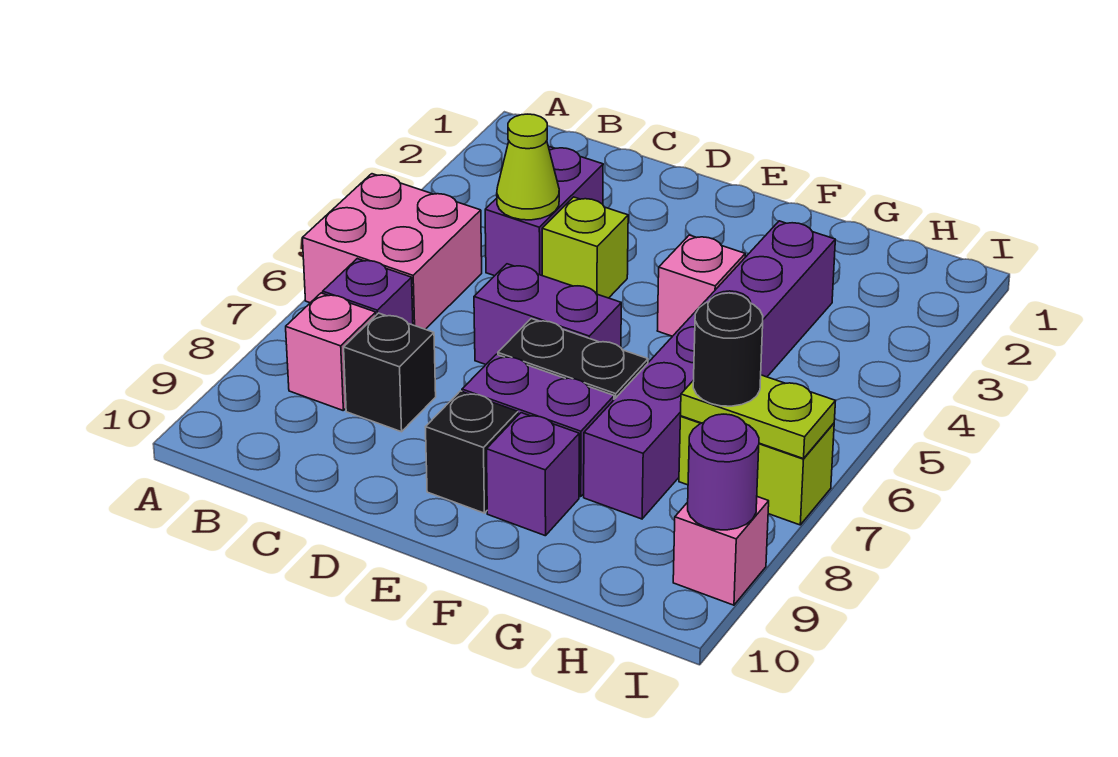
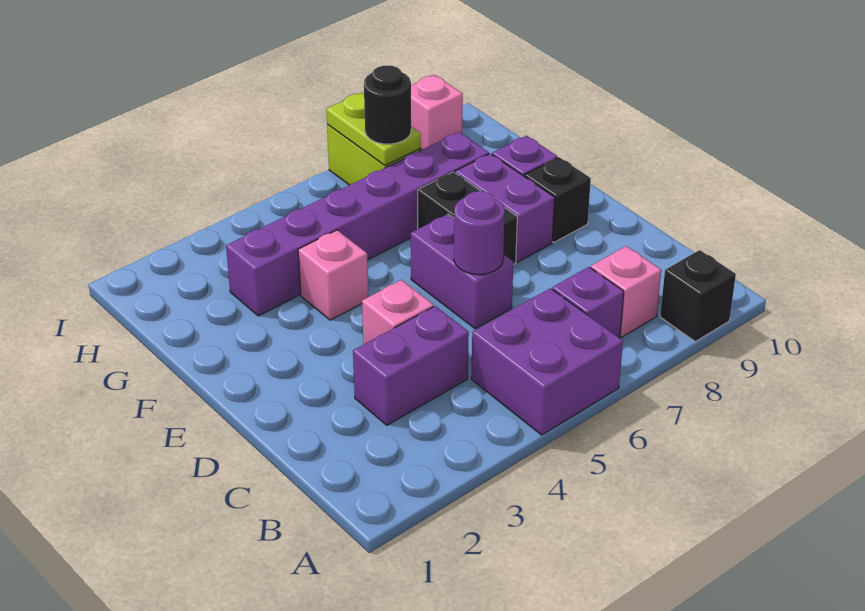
pink 2x2 brick [302,174,482,329] -> purple 2x2 brick [471,288,623,435]
lime 1x1 cone [497,114,559,220] -> none
black 1x1 brick [344,313,436,432] -> black 1x1 brick moved to [660,250,736,342]
lime 1x1 brick [542,197,628,298] -> pink 1x1 brick [362,280,434,345]
purple 1x1 round brick [688,414,759,530] -> purple 1x1 round brick moved to [454,191,505,275]

